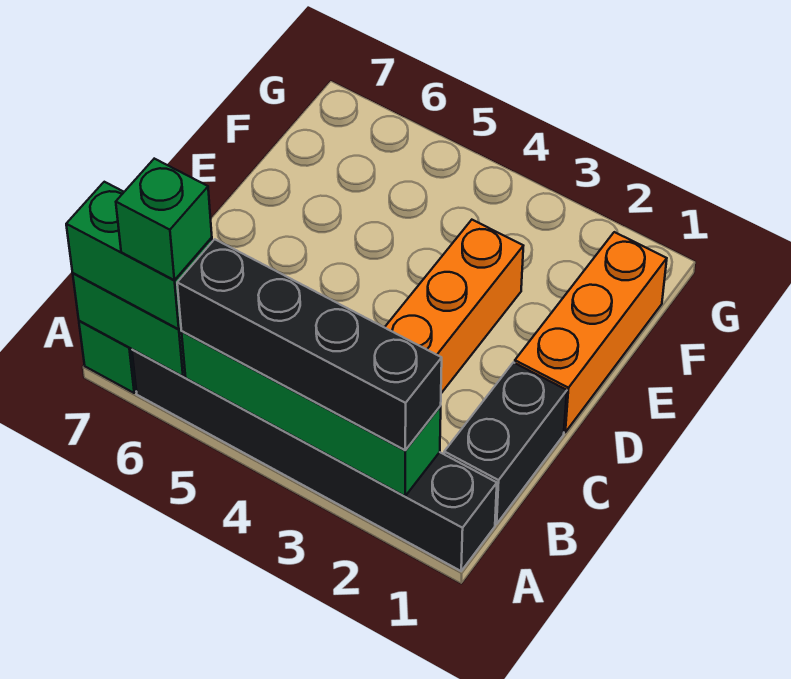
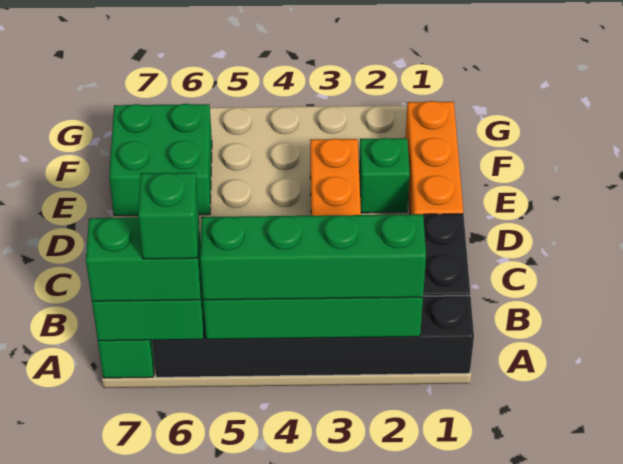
black 1x4 brick [177,239,442,450] -> green 1x4 brick [200,214,426,300]
none -> green 1x1 brick [359,138,410,213]
none -> green 2x2 brick [109,104,212,216]

